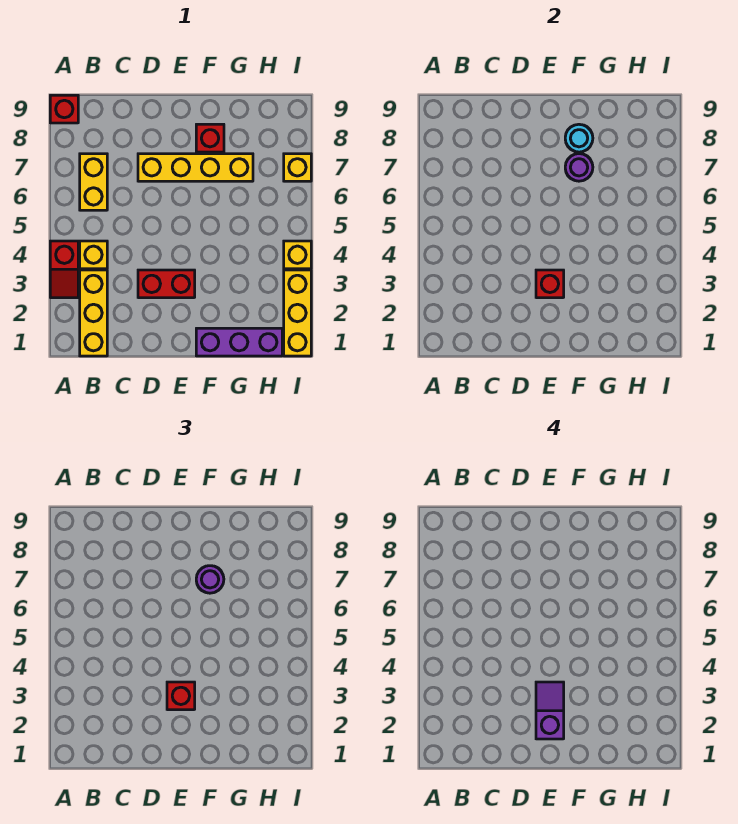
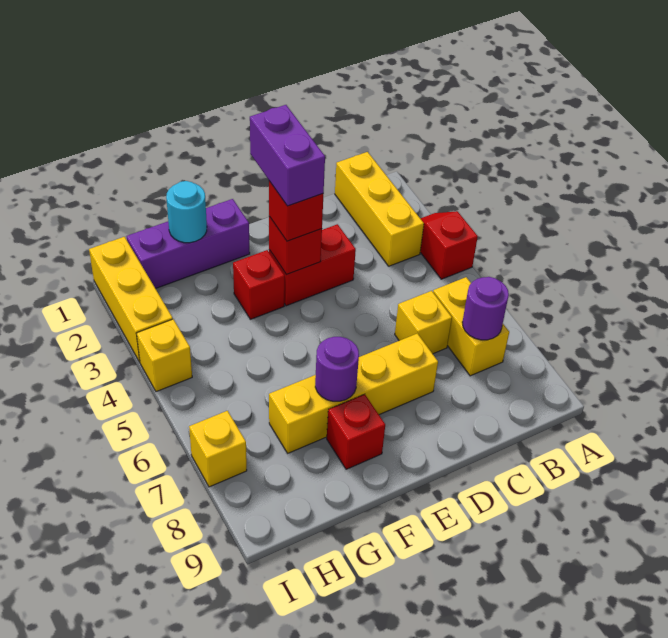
red 1x1 brick [50,95,78,123] -> red 1x1 brick moved to [233,250,285,319]
yellow 1x1 brick [80,241,107,269] -> yellow 1x1 brick moved to [395,291,452,354]
purple 1x2 slope [536,682,564,739] -> purple 1x2 brick [250,105,325,206]
purple 1x1 round brick [196,566,224,593] -> purple 1x1 round brick moved to [462,277,509,340]
cyan 1x1 round brick [565,124,593,152] -> cyan 1x1 round brick moved to [166,181,207,243]

